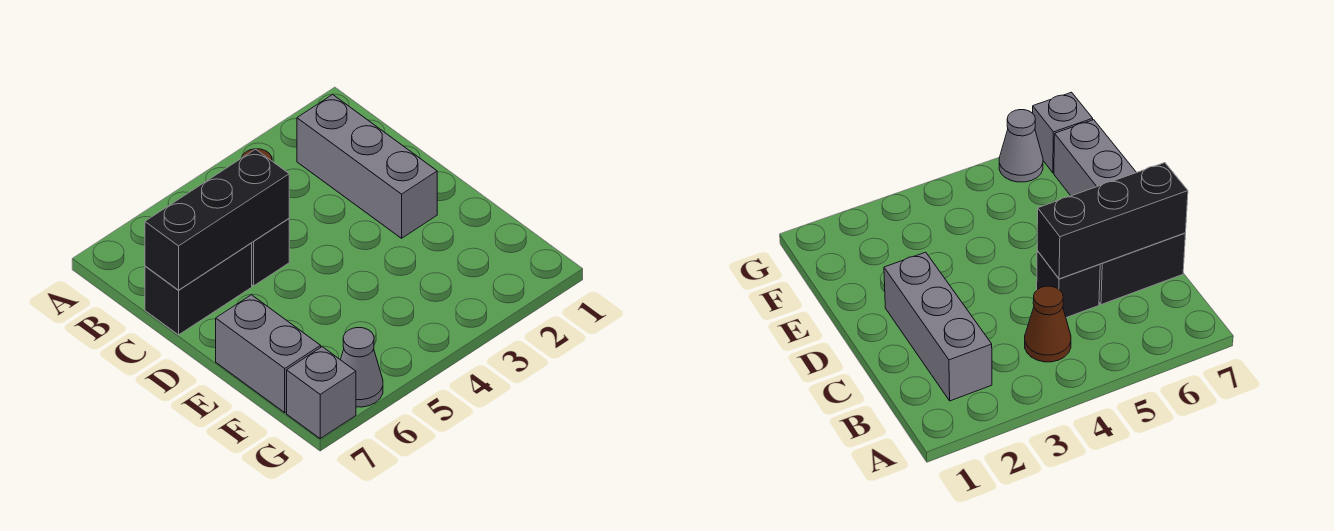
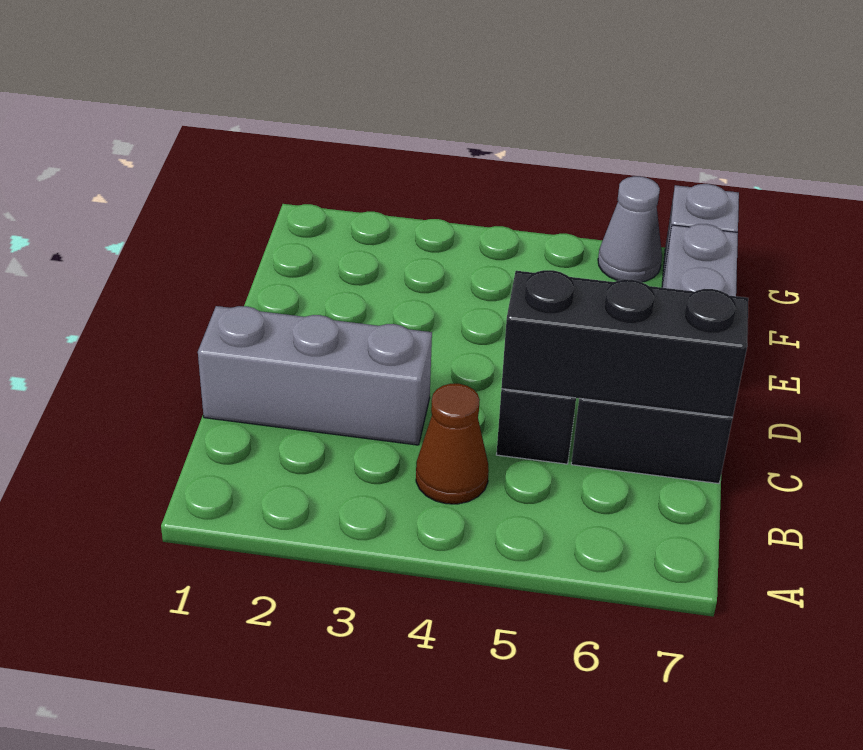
grey 1x3 brick [297,95,437,238] -> grey 1x3 brick turned to [198,306,432,445]

